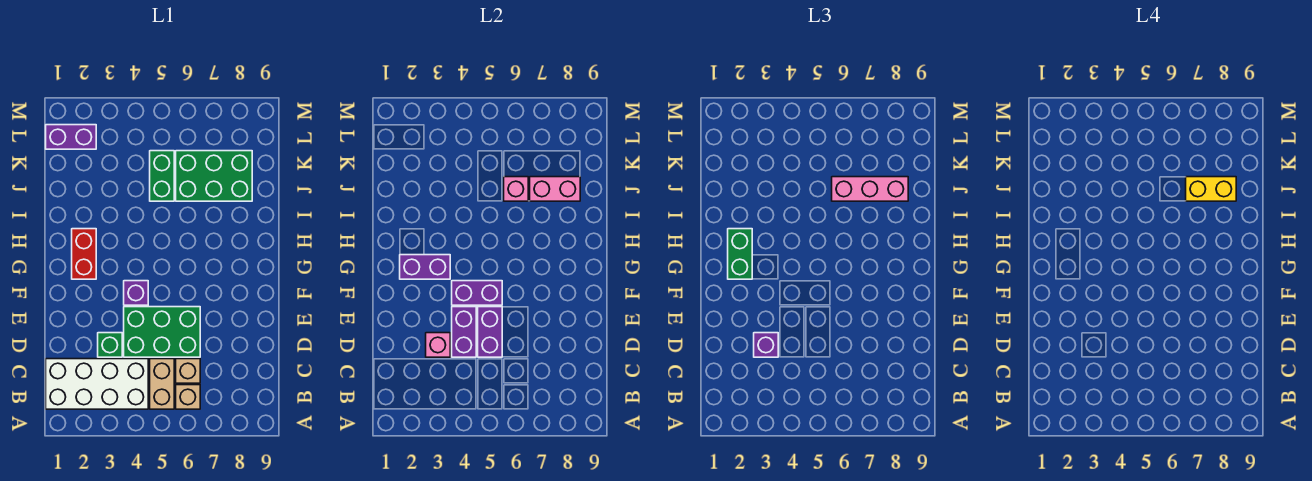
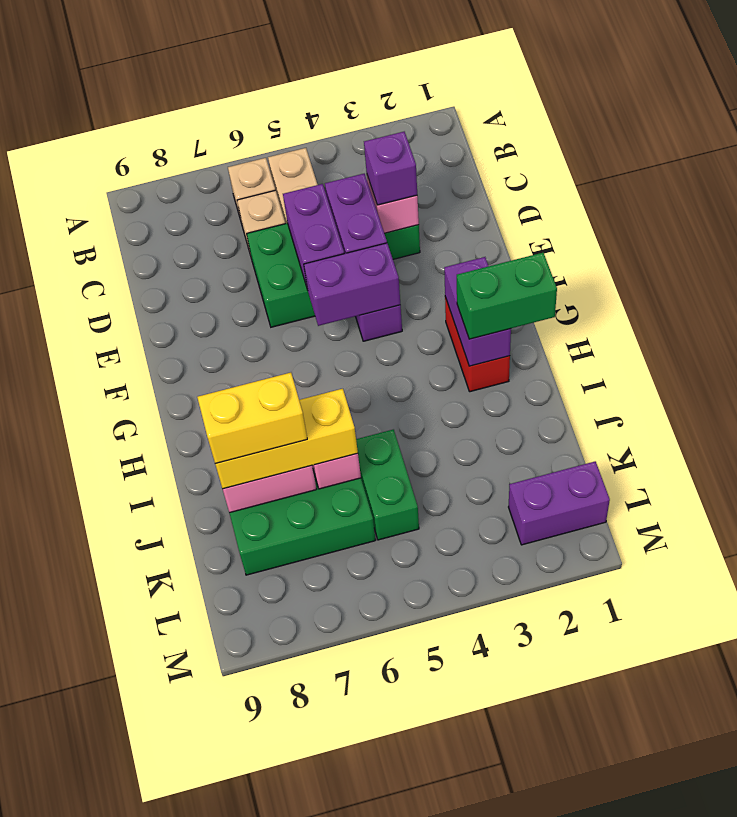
white 2x4 brick [46,359,148,409] -> none
purple 1x2 brick [400,255,450,279] -> purple 1x2 brick turned to [444,257,511,366]
green 1x2 brick [728,229,752,279] -> green 1x2 brick turned to [457,253,557,339]
pink 1x3 brick [832,177,908,201] -> yellow 1x3 brick [215,389,358,489]

